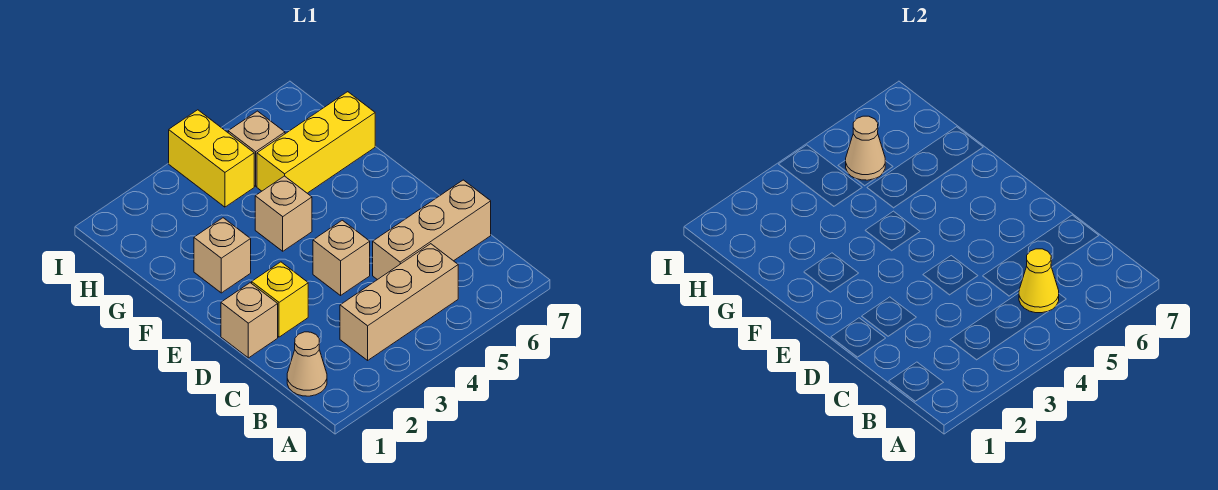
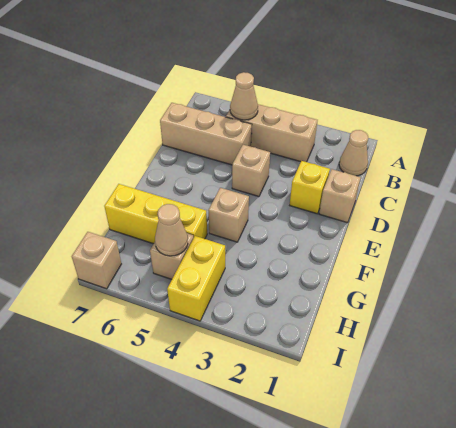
yellow 1x1 cone [1019,249,1059,313] -> tan 1x1 cone [230,72,258,120]
tan 1x1 brick [194,218,251,293] -> tan 1x1 brick moved to [72,232,121,289]

